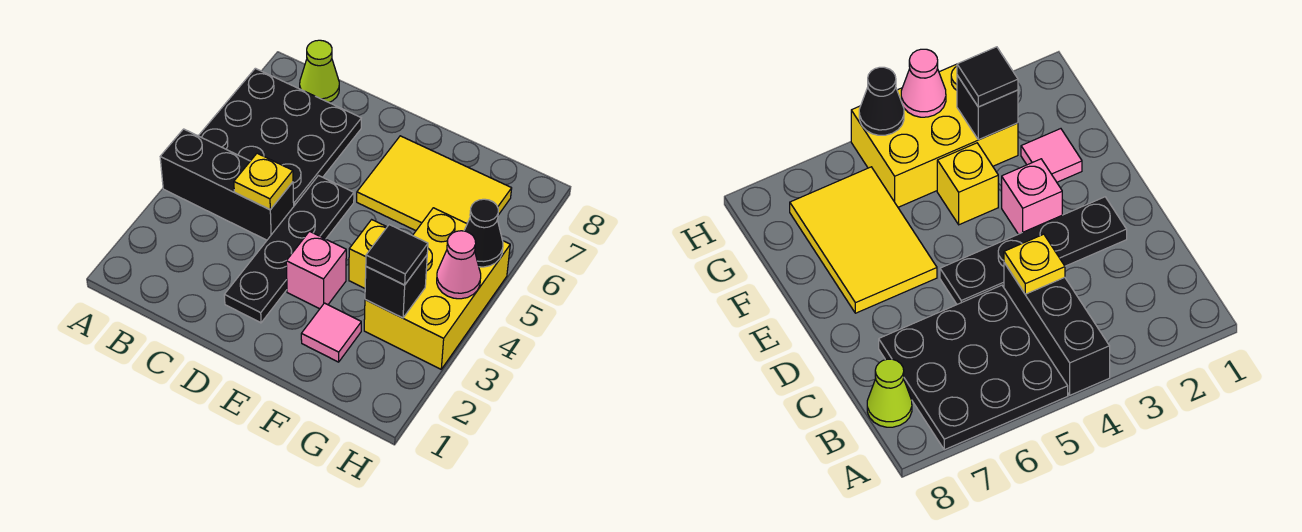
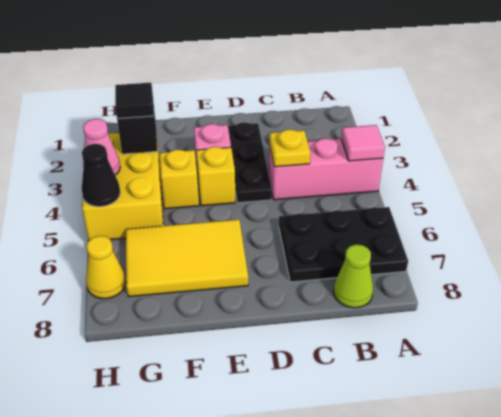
black 1x3 brick [160,129,294,240] -> pink 1x3 brick [269,138,383,200]
black 3x3 plate [199,68,361,206] -> black 2x3 plate [279,207,408,282]
black 1x4 plate [224,176,354,323] -> black 1x3 plate [228,122,272,203]
none -> yellow 1x1 brick [196,147,236,206]
pink 1x1 tile [301,303,361,362] -> pink 1x1 tile moved to [341,125,385,161]
none -> yellow 1x1 cone [86,236,126,299]

